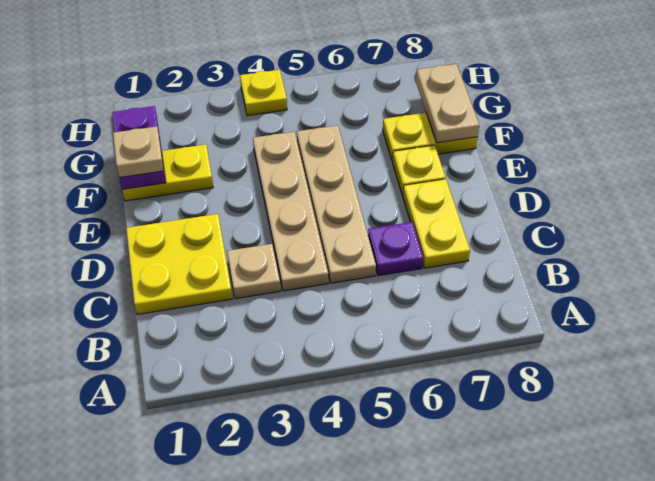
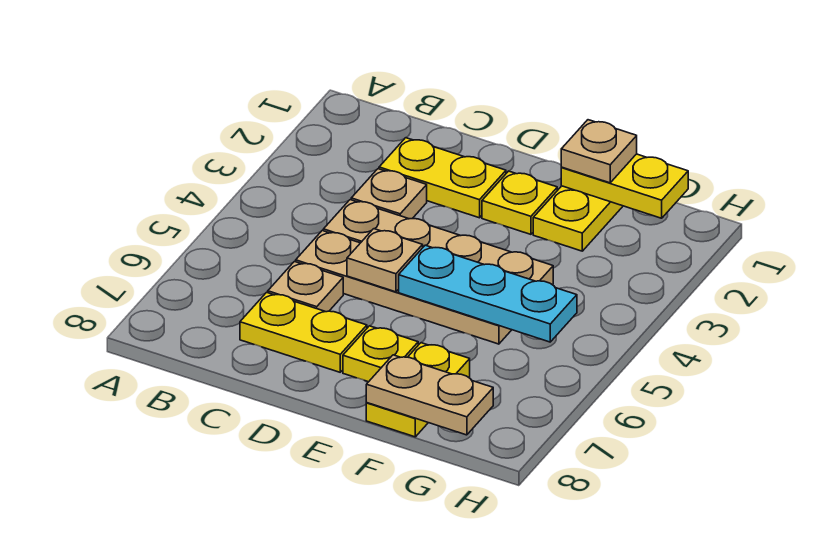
yellow 2x2 plate [126,214,232,314] -> yellow 1x2 plate [379,138,506,218]
purple 1x1 plate [368,222,423,276] -> tan 1x1 plate [268,261,343,312]
none -> tan 1x1 plate [347,229,423,292]
none -> cyan 1x3 plate [399,245,577,342]
purple 1x2 plate [112,106,166,189] -> yellow 1x2 plate [561,154,688,218]
yellow 1x1 plate [240,70,287,116] -> yellow 1x1 plate moved to [482,171,557,234]

